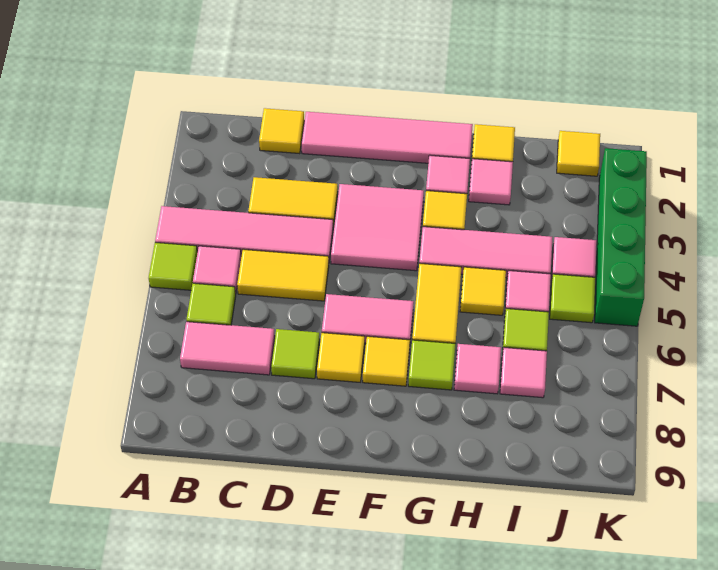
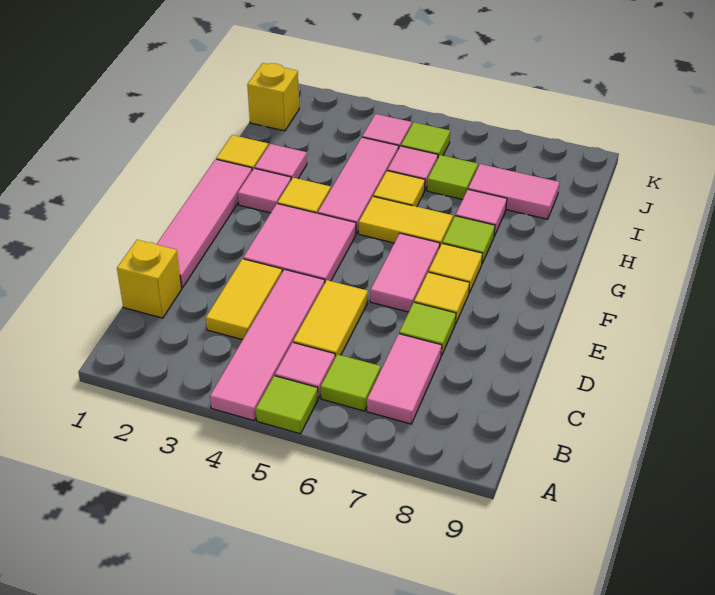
yellow 1x1 tile [259,108,304,154] -> yellow 1x1 brick [117,240,182,318]
pink 1x1 tile [500,347,547,398] -> pink 1x2 tile [468,164,559,219]
yellow 1x1 tile [557,131,600,176] -> yellow 1x1 brick [247,63,299,131]
green 1x4 brick [595,148,647,326] -> none

